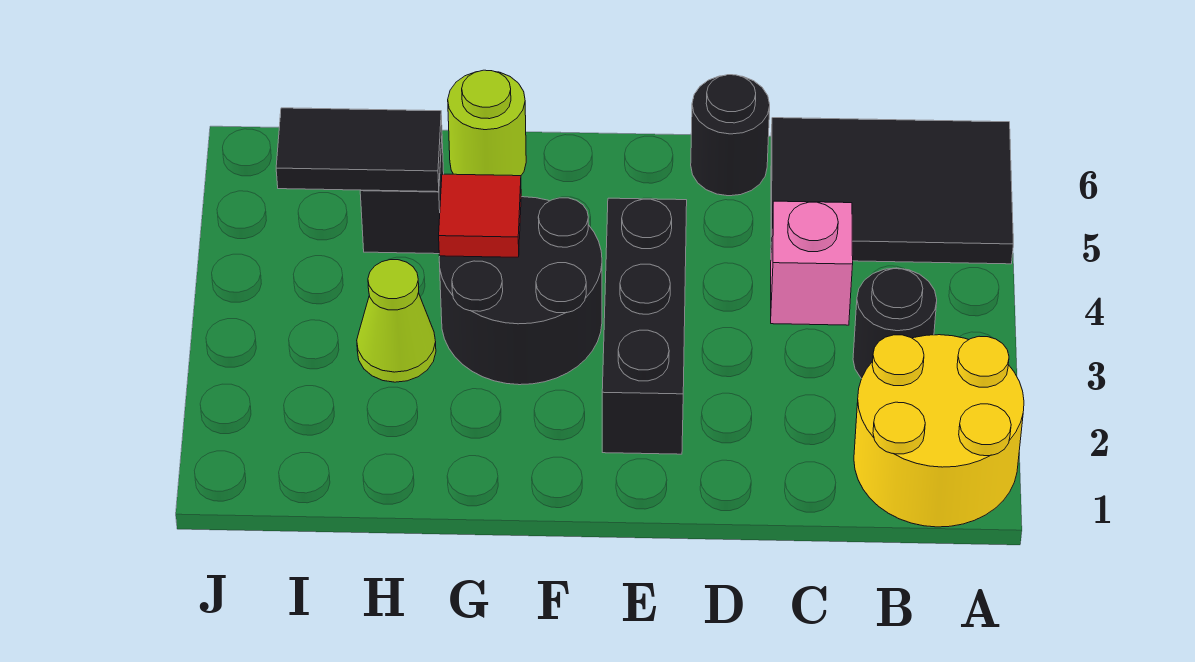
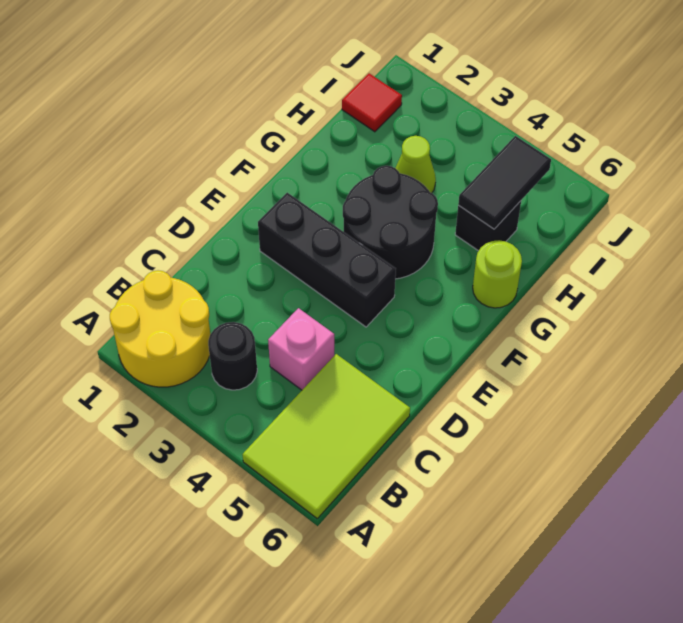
black 2x3 tile [771,118,1013,264] -> lime 2x3 tile [243,354,410,518]
black 1x1 round brick [691,75,770,196] -> none
red 1x1 tile [439,174,521,257] -> red 1x1 tile moved to [342,73,402,132]

